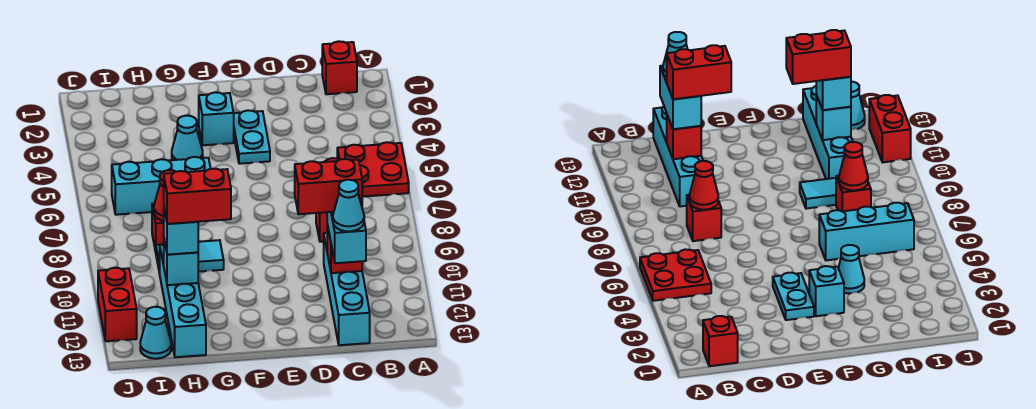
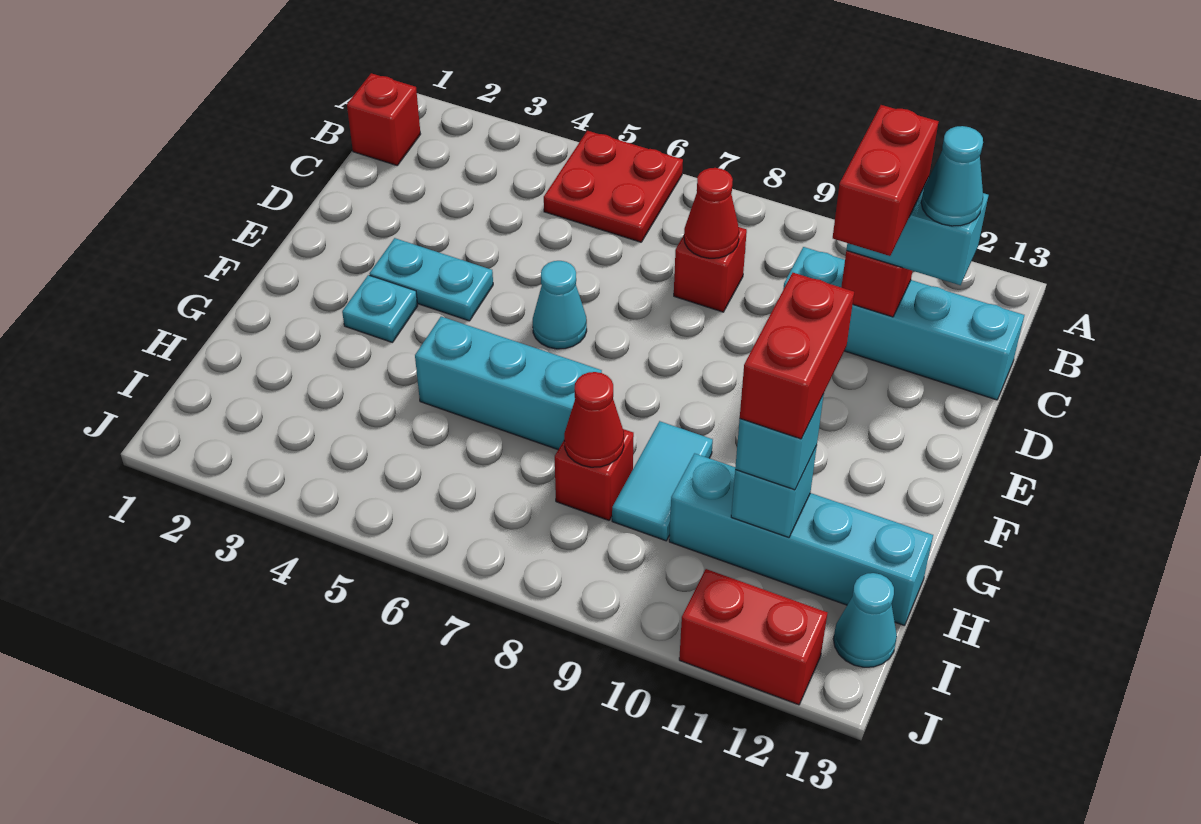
cyan 1x1 brick [199,92,234,145] -> cyan 1x1 plate [342,275,418,343]
cyan 1x1 cone [172,116,203,160] -> cyan 1x1 cone moved to [533,261,587,349]
cyan 1x3 brick [112,157,211,215] -> cyan 1x3 brick turned to [415,317,602,449]

